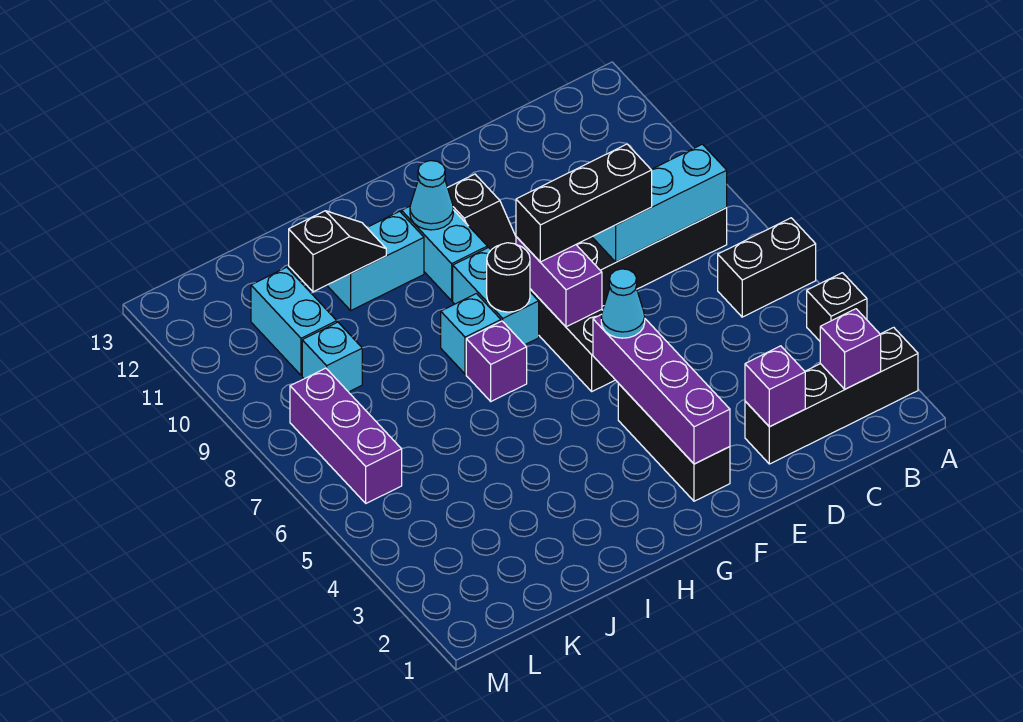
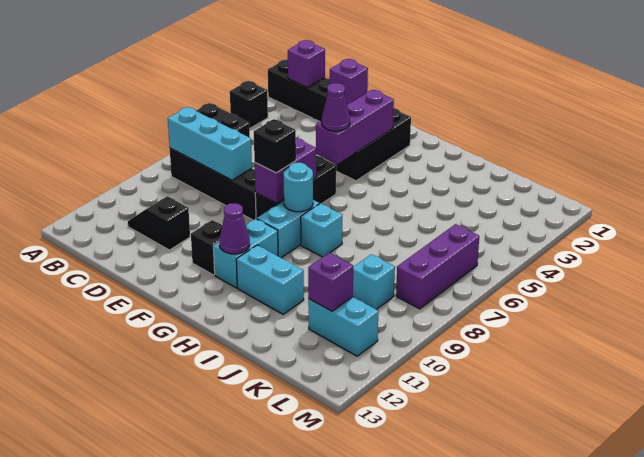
black 1x3 brick [516,144,652,262] -> black 1x1 brick [254,119,296,173]
purple 1x4 brick [593,314,730,464] -> purple 1x3 brick [316,90,394,164]
cyan 1x1 cone [601,269,645,338] -> purple 1x1 cone [322,83,350,131]
black 1x1 round brick [487,243,530,312] -> cyan 1x1 round brick [284,162,313,212]
cyan 1x1 cone [410,161,453,230] -> purple 1x1 cone [220,203,250,254]
purple 1x1 brick [466,321,527,401] -> purple 1x1 brick moved to [308,253,353,311]
black 1x2 slope [289,211,386,292] -> black 1x2 slope moved to [128,196,190,250]
cyan 1x2 brick [251,267,337,375] -> cyan 1x2 brick turned to [308,297,378,356]

